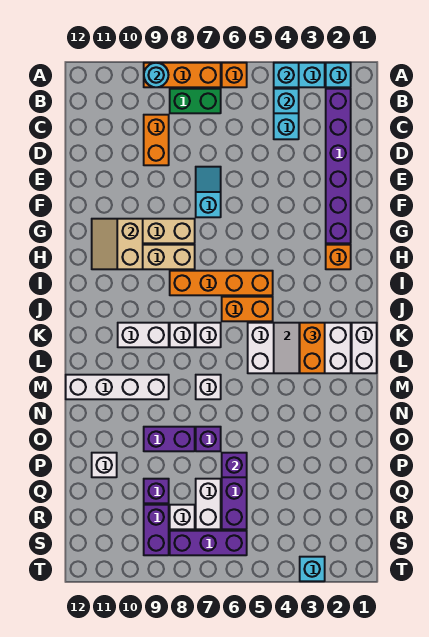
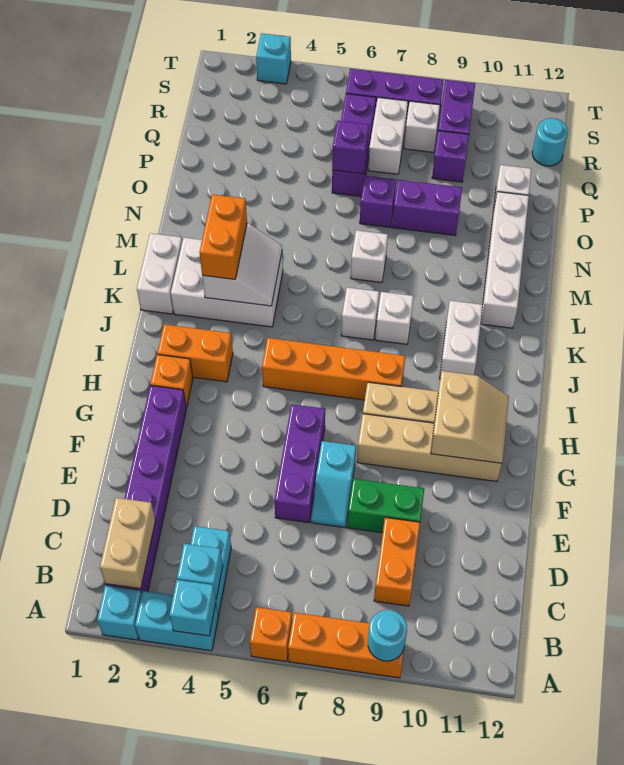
none -> tan 1x2 brick [100,498,155,589]
green 1x2 brick [170,89,221,113] -> green 1x2 brick moved to [347,479,424,533]
none -> purple 1x3 brick [274,404,325,523]
orange 1x2 brick [222,297,273,321] -> orange 1x2 brick moved to [157,324,233,382]
white 2x4 brick [248,323,351,373] -> white 2x3 brick [171,238,283,327]
white 1x2 brick [118,323,169,347] -> white 1x2 brick turned to [439,301,483,379]
white 1x4 brick [66,375,169,399] -> white 1x4 brick turned to [481,192,529,328]
none -> cyan 1x1 round brick [532,118,568,166]

